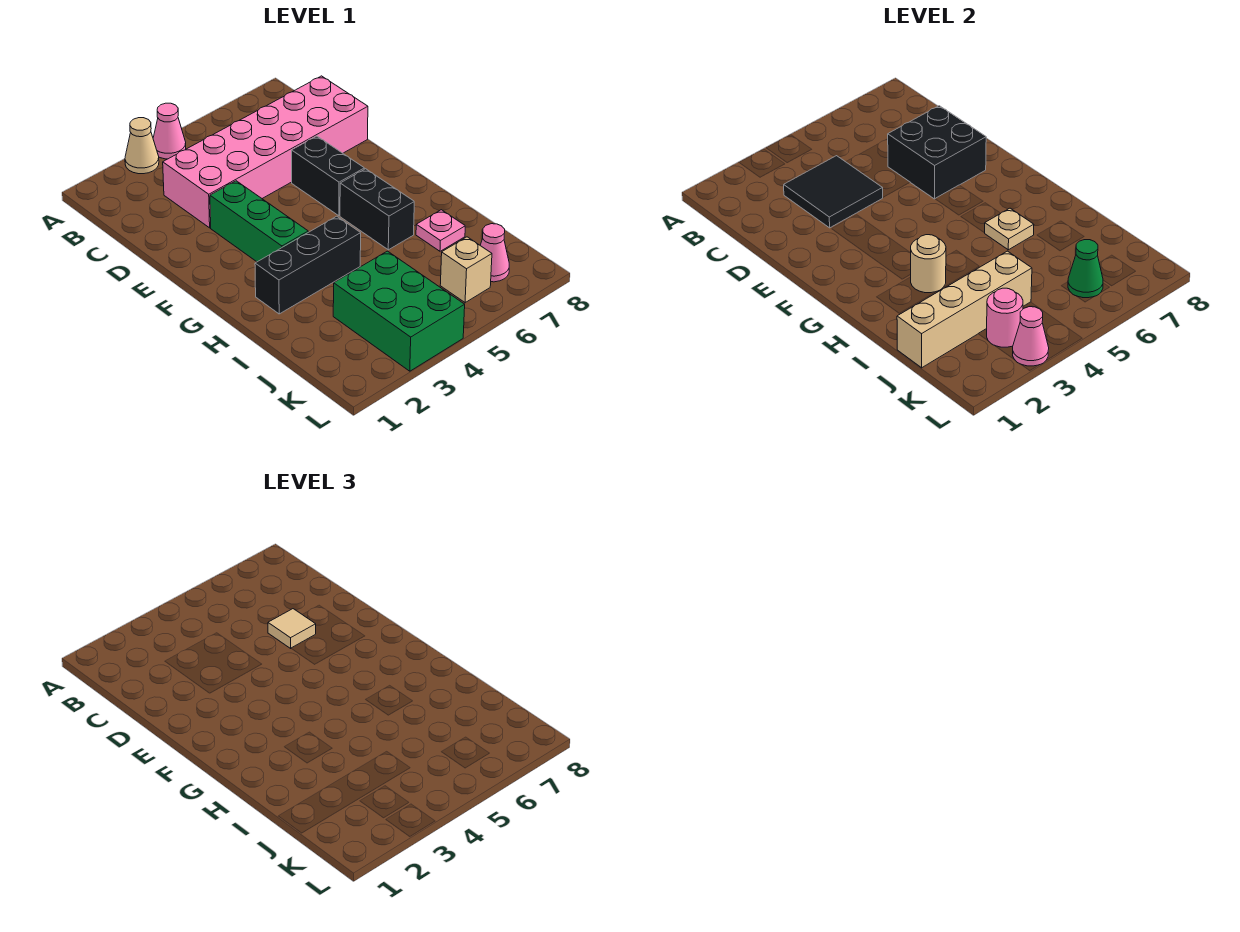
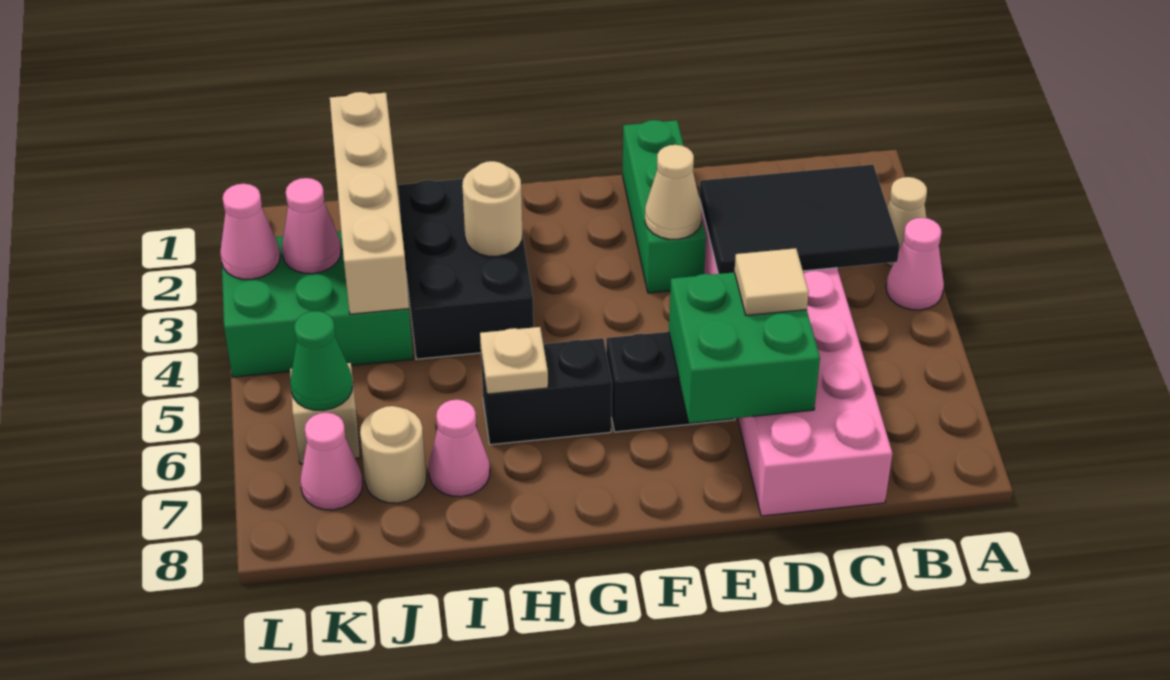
black 2x2 tile [784,156,883,228] -> black 2x3 tile [699,165,900,274]
black 2x2 brick [888,106,986,199] -> green 2x2 brick [669,272,820,423]
green 1x3 brick [210,181,308,262] -> green 1x3 brick turned to [623,120,706,293]
none -> tan 1x1 cone [645,145,702,239]
black 1x3 brick [255,216,361,314] -> black 2x3 brick [398,179,534,359]
pink 1x1 plate [416,210,465,251] -> pink 1x1 cone [429,399,490,497]
none -> tan 1x1 round brick [360,406,426,503]
pink 1x1 round brick [987,288,1023,347] -> pink 1x1 cone [282,178,341,274]

